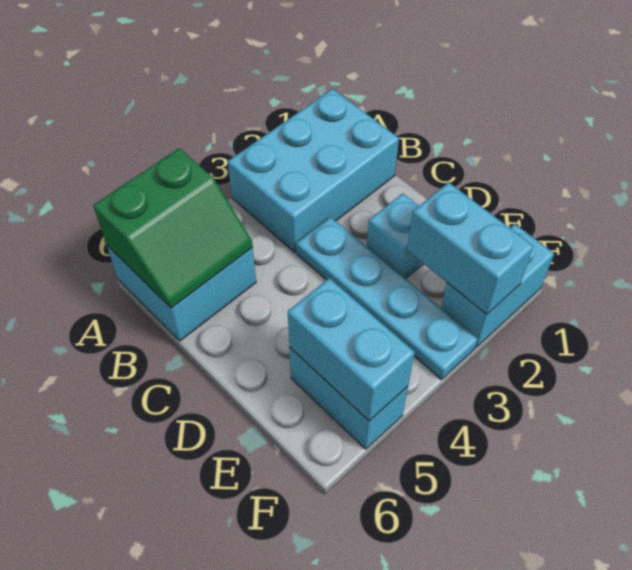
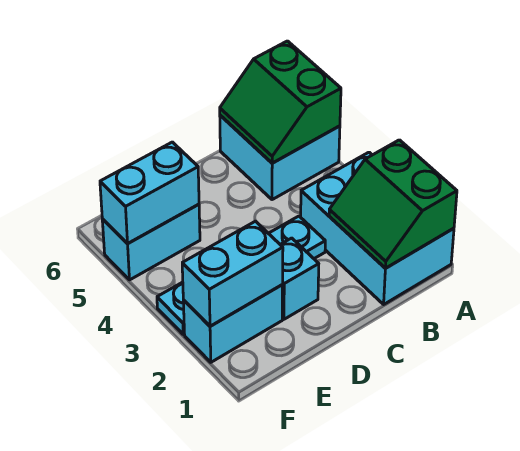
none -> green 2x2 slope [329,140,457,268]
cyan 1x2 brick [441,224,554,347] -> cyan 1x2 brick turned to [183,285,283,362]

